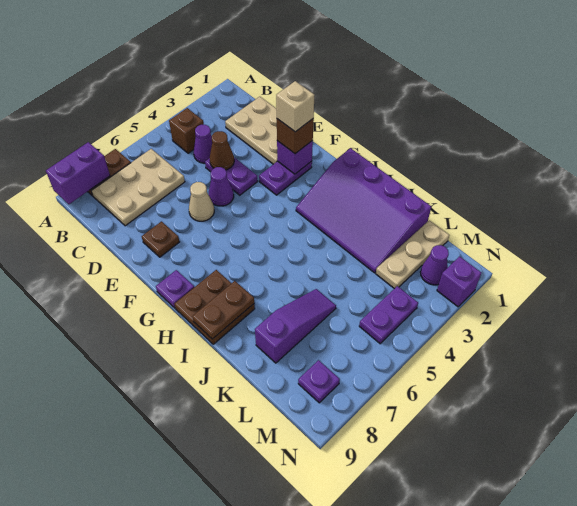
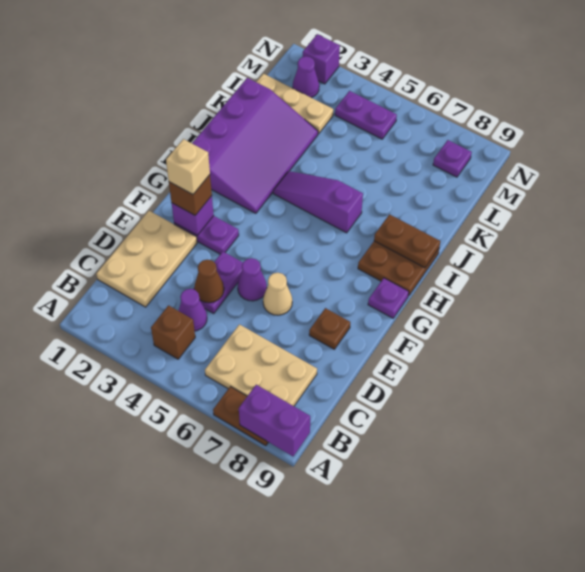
purple 1x3 slope [255,289,336,363] -> purple 1x3 slope moved to [273,171,363,233]

